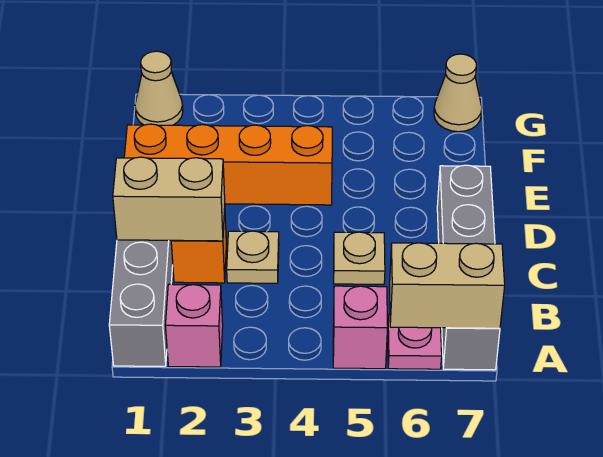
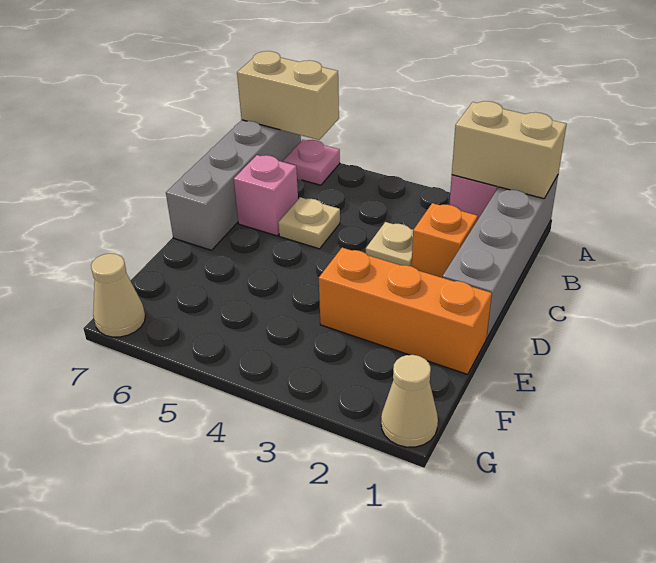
pink 1x1 brick [333,286,388,369] -> pink 1x1 brick moved to [234,155,298,236]
tan 1x2 brick [113,157,225,241] -> tan 1x2 brick moved to [452,101,567,199]
orange 1x4 brick [124,124,332,205] -> orange 1x3 brick [319,248,492,374]

